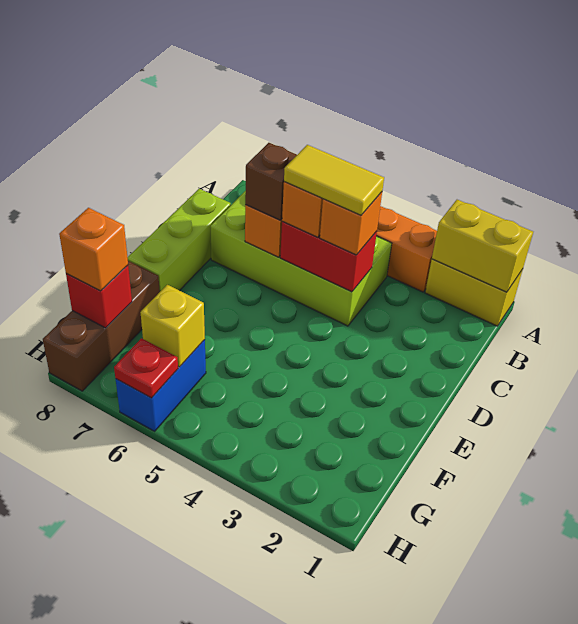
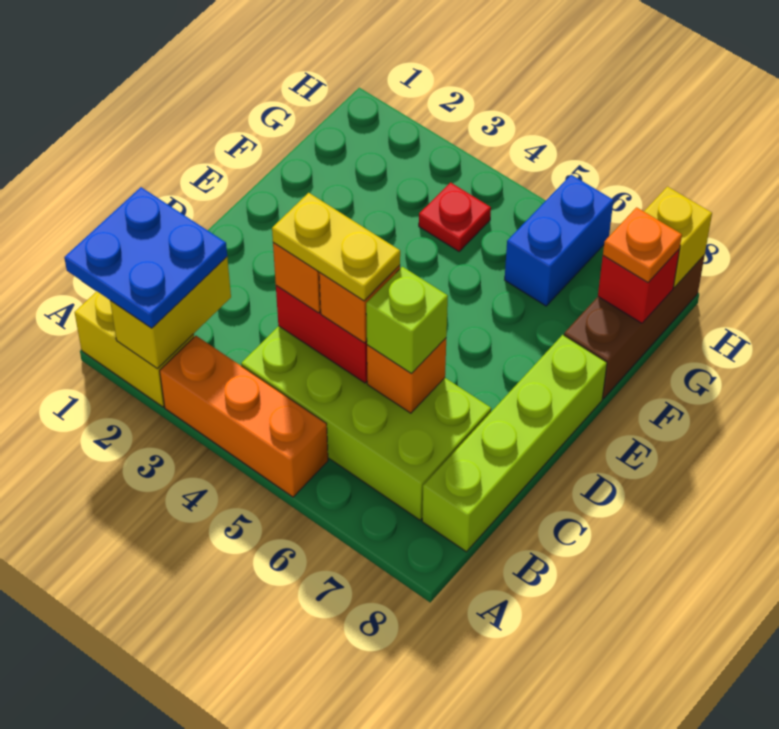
yellow 1x2 brick [432,200,533,292] -> yellow 1x2 brick turned to [110,257,231,368]
none -> blue 2x2 plate [64,187,227,328]
yellow 1x2 tile [284,145,384,215] -> yellow 1x2 plate [272,193,400,301]
brown 1x1 brick [245,143,297,220] -> lime 1x1 brick [366,267,448,374]
lime 1x3 brick [127,189,231,291] -> lime 1x4 brick [422,335,607,552]
yellow 1x1 brick [140,285,205,367] -> yellow 1x1 brick moved to [644,187,712,287]
orange 1x1 brick [59,208,128,291] -> orange 1x1 plate [603,207,682,282]
red 1x1 plate [114,338,178,398] -> red 1x1 plate moved to [419,183,491,251]

